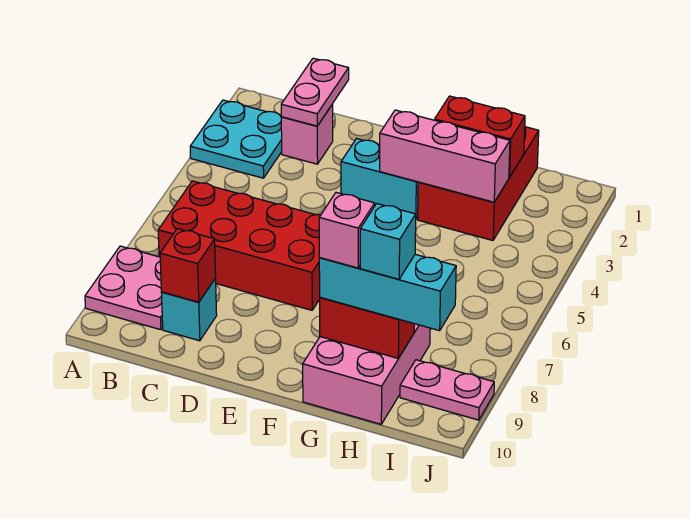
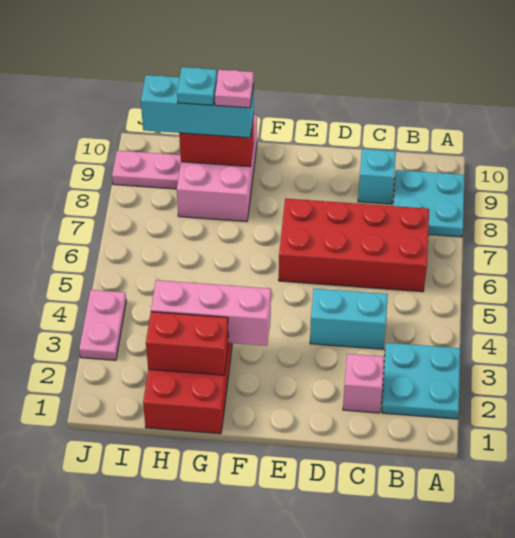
pink 2x2 plate [85,246,163,330] -> cyan 2x2 plate [393,170,464,237]
pink 1x2 plate [281,58,349,126] -> pink 1x2 plate moved to [79,290,126,360]
red 1x1 brick [160,229,216,302] -> none
cyan 1x2 brick [341,139,418,219] -> cyan 1x2 brick moved to [310,288,388,349]
pink 1x1 brick [319,193,375,268] -> pink 1x1 plate [215,70,254,108]
cyan 1x1 brick [360,204,416,279] -> cyan 1x1 plate [177,67,217,105]

